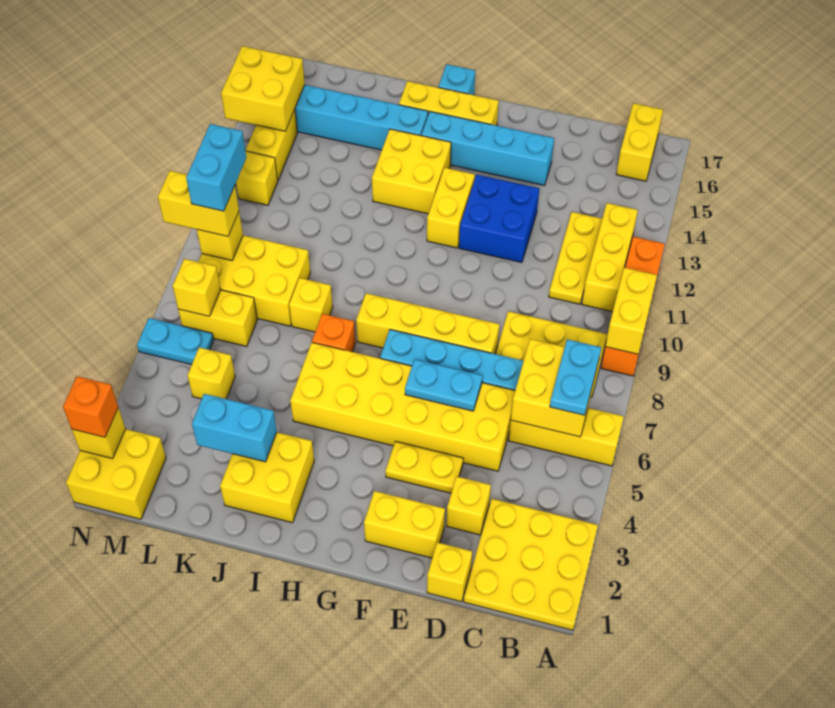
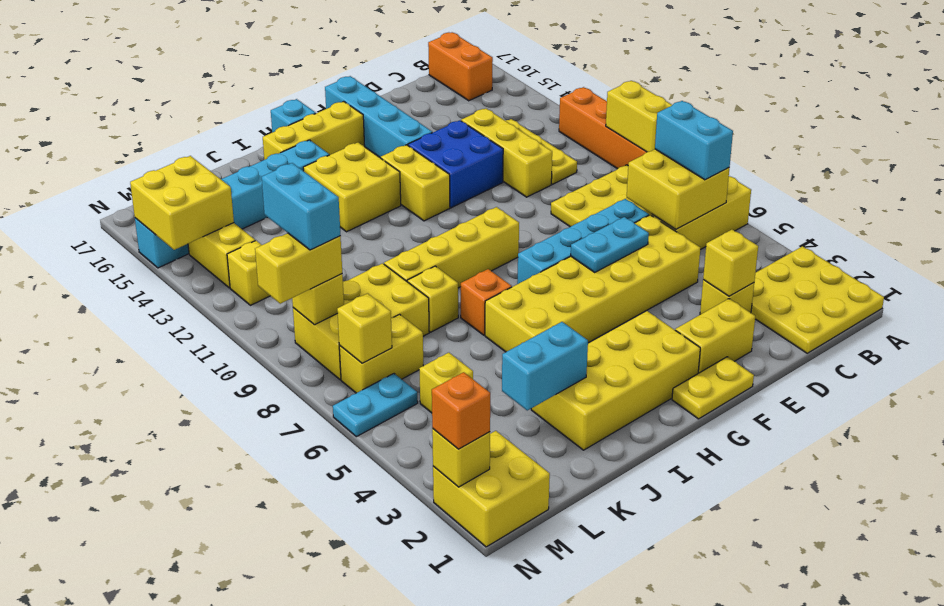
cyan 1x2 plate [550,339,601,415] -> cyan 1x2 brick [655,101,733,180]
yellow 1x3 brick [582,203,638,312] -> yellow 1x3 brick moved to [461,108,552,197]
yellow 1x2 brick [616,103,663,181] -> orange 1x2 brick [428,32,493,101]
yellow 1x1 brick [427,542,472,602] -> yellow 1x1 brick moved to [703,230,758,296]
yellow 1x2 plate [386,441,463,493] -> yellow 1x2 plate moved to [672,357,754,419]
yellow 1x4 brick [356,293,499,354] -> yellow 1x4 brick moved to [384,207,519,288]
cyan 1x4 brick [421,112,554,185] -> cyan 1x4 brick turned to [325,76,432,158]
yellow 2x2 brick [220,432,314,523] -> yellow 2x4 brick [531,311,700,450]

